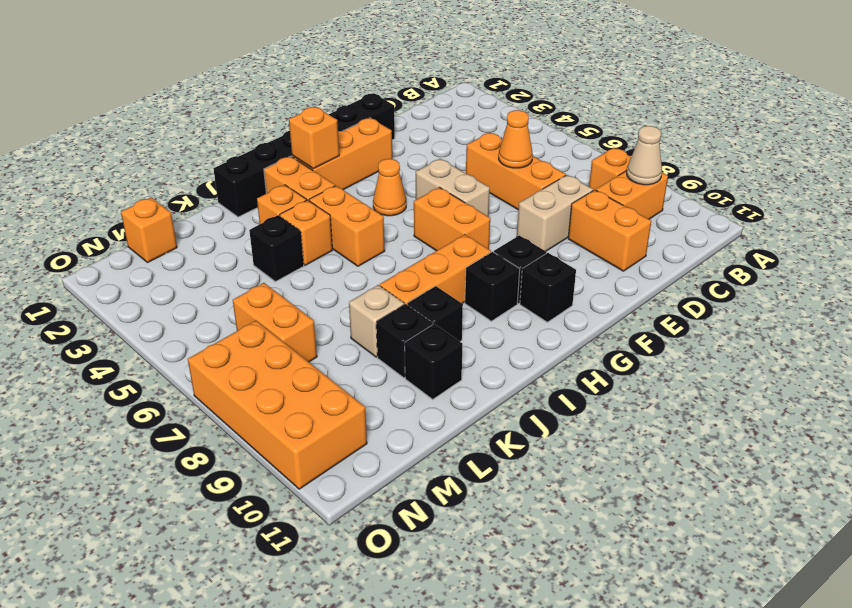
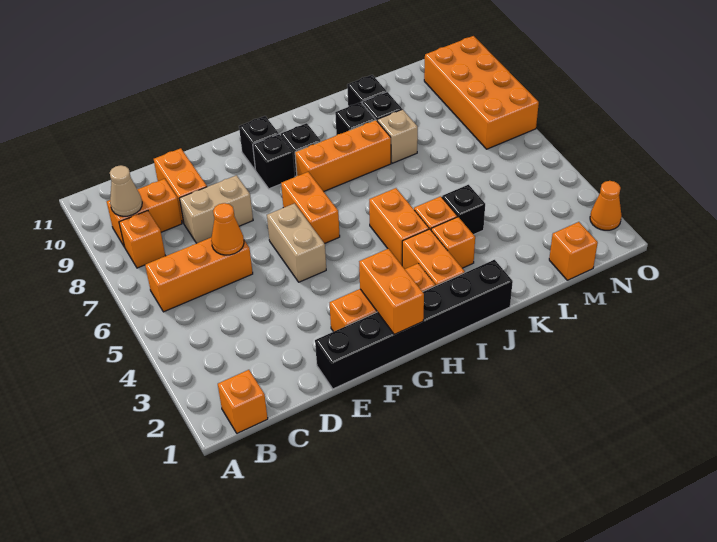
orange 1x3 brick [466,133,566,209] -> orange 1x3 brick turned to [145,237,253,312]
orange 1x1 cone [373,159,406,216] -> orange 1x1 cone moved to [590,181,622,230]
orange 1x1 brick [289,107,339,169] -> orange 1x1 brick moved to [218,370,268,433]
orange 1x2 brick [233,283,317,362] -> orange 1x2 brick moved to [359,249,424,334]

